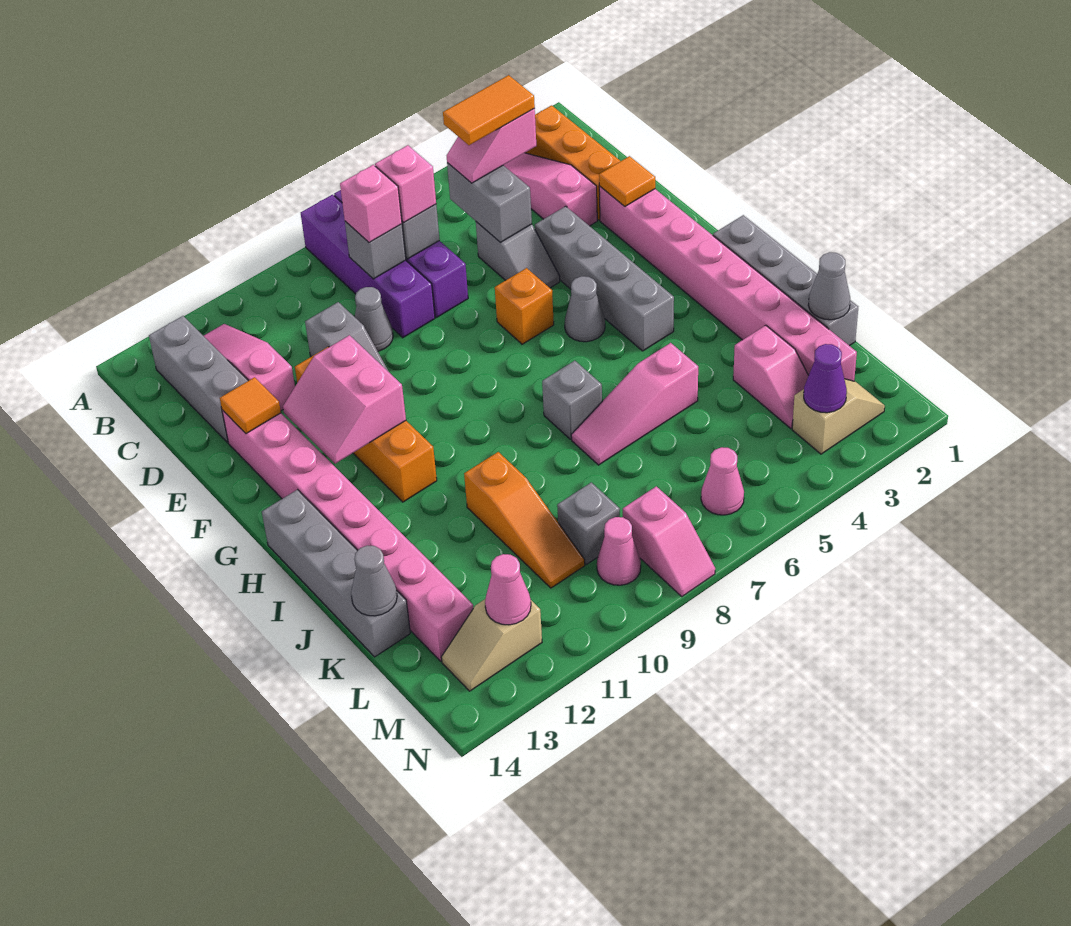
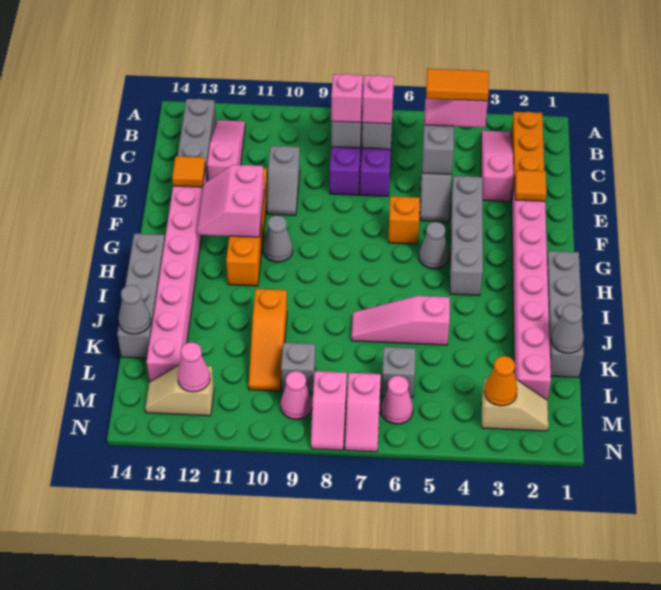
grey 1x1 cone [355,287,393,351] -> grey 1x1 cone moved to [263,215,293,262]
grey 1x1 brick [542,361,602,439] -> grey 1x1 brick moved to [382,347,415,397]
pink 1x2 slope [733,325,809,428] -> pink 1x2 slope moved to [345,373,381,452]
purple 1x1 cone [804,344,847,413] -> orange 1x1 cone [484,356,518,406]

